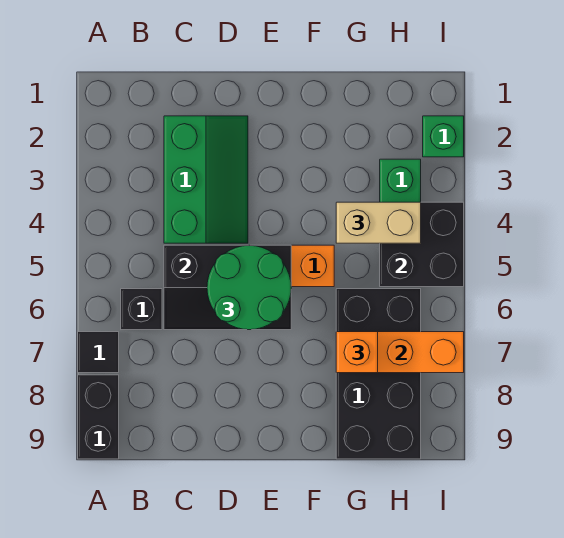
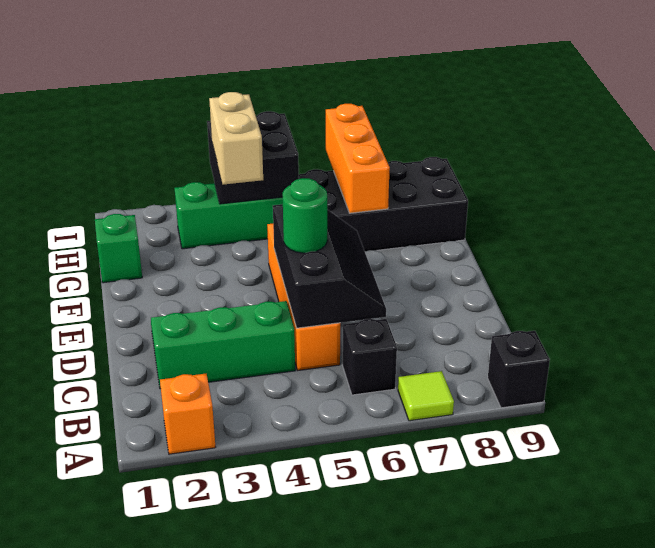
black 1x1 tile [78,332,119,373] -> lime 1x1 tile [398,371,454,421]
black 1x2 brick [78,375,119,459] -> black 1x1 brick [488,331,550,408]
green 2x2 round brick [207,245,291,330] -> green 1x1 round brick [283,178,327,253]
orange 1x1 brick [336,332,378,373] -> orange 1x1 brick moved to [160,374,215,454]
green 1x1 brick [423,116,464,157] -> green 1x1 brick moved to [95,214,142,283]

